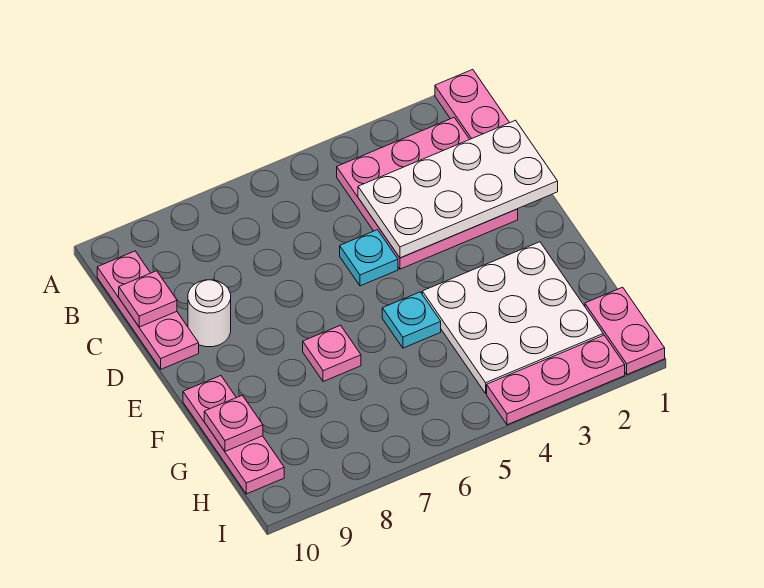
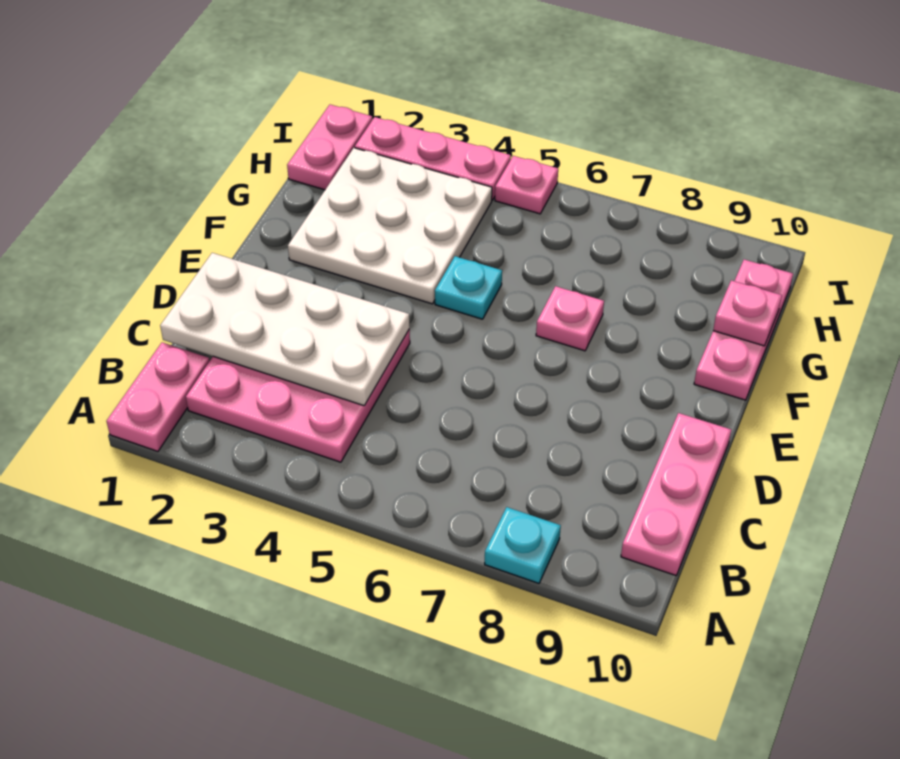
pink 1x1 plate [119,271,177,327] -> pink 1x1 plate moved to [495,156,558,214]
cyan 1x1 plate [340,230,398,286] -> cyan 1x1 plate moved to [485,507,561,583]
white 1x1 round brick [188,280,231,347] -> none

